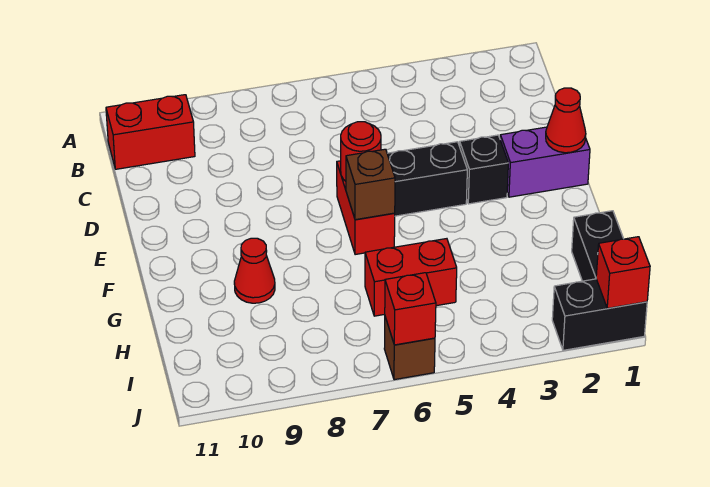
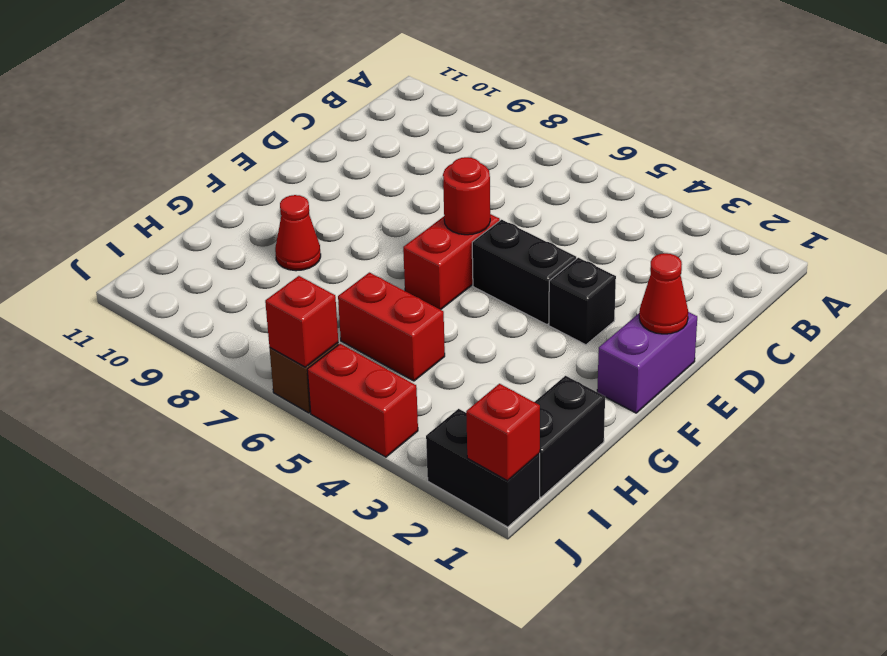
red 1x2 brick [106,95,195,169] -> red 1x2 brick moved to [307,344,418,457]
purple 1x2 brick [500,127,590,197] -> purple 1x2 brick turned to [597,312,697,413]
brown 1x1 brick [346,149,395,220] -> none

